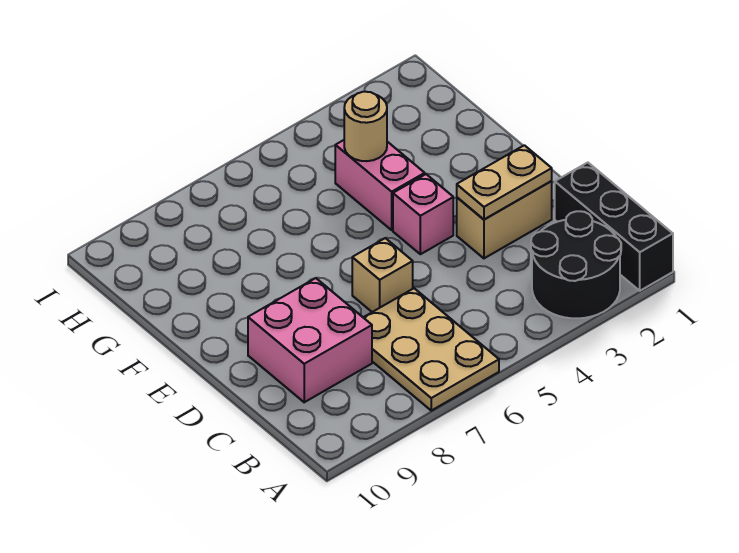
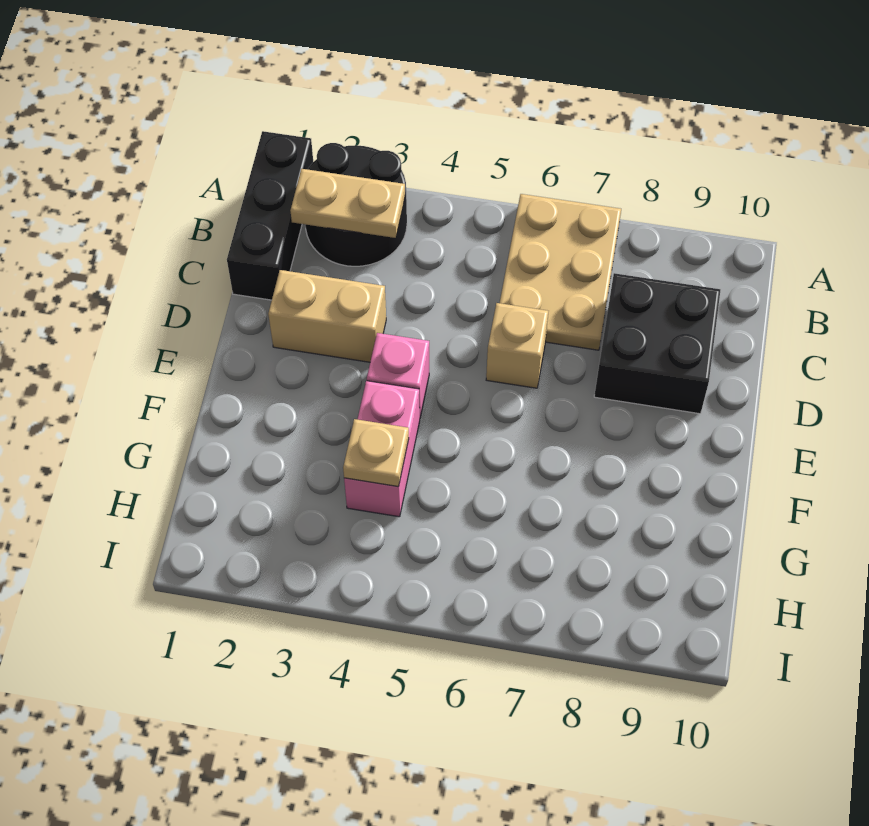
pink 2x2 brick [248,278,372,402] -> black 2x2 brick [594,273,720,414]
tan 1x2 plate [457,145,552,220] -> tan 1x2 plate moved to [290,169,405,238]
tan 1x1 round brick [344,92,387,161] -> tan 1x1 plate [343,419,409,487]

